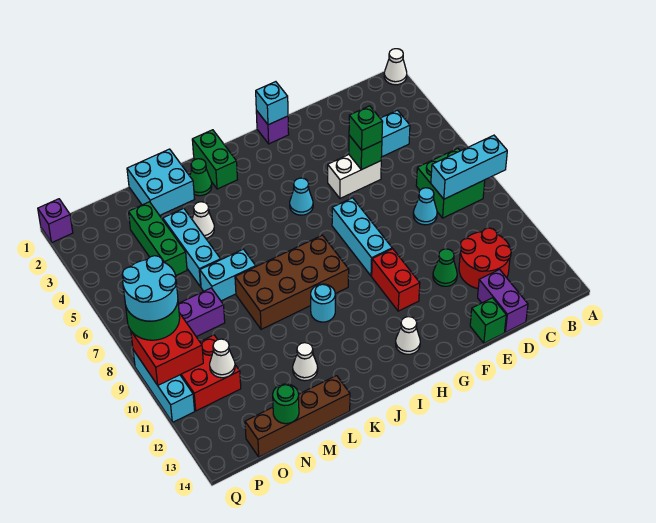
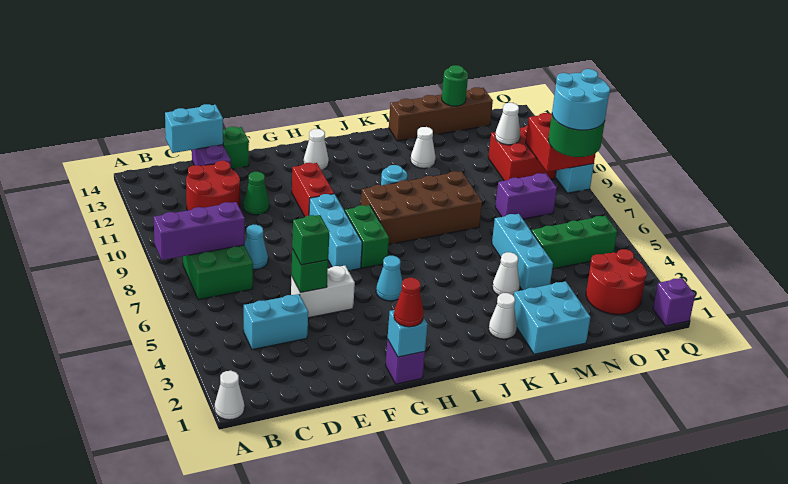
cyan 1x3 brick [431,135,507,199] -> purple 1x3 brick [154,202,245,260]
none -> red 1x1 cone [394,278,424,327]
green 1x2 brick [192,130,238,189] -> green 1x2 brick moved to [345,205,389,268]
green 1x1 cone [190,159,212,196] -> white 1x1 cone [489,293,517,339]
cyan 1x2 brick [200,249,256,301] -> cyan 1x2 brick moved to [165,104,223,153]
green 1x3 brick [129,202,187,275] -> green 1x3 brick turned to [531,216,617,269]
none -> red 2x2 round brick [586,249,647,314]

